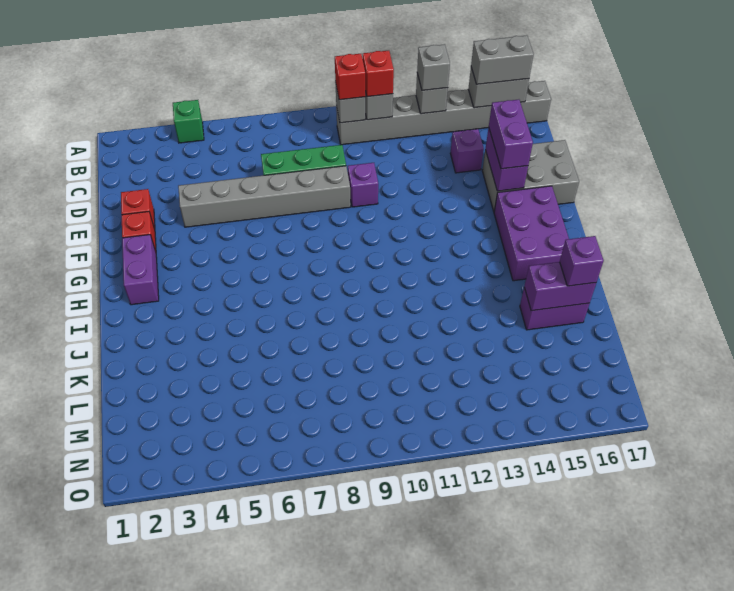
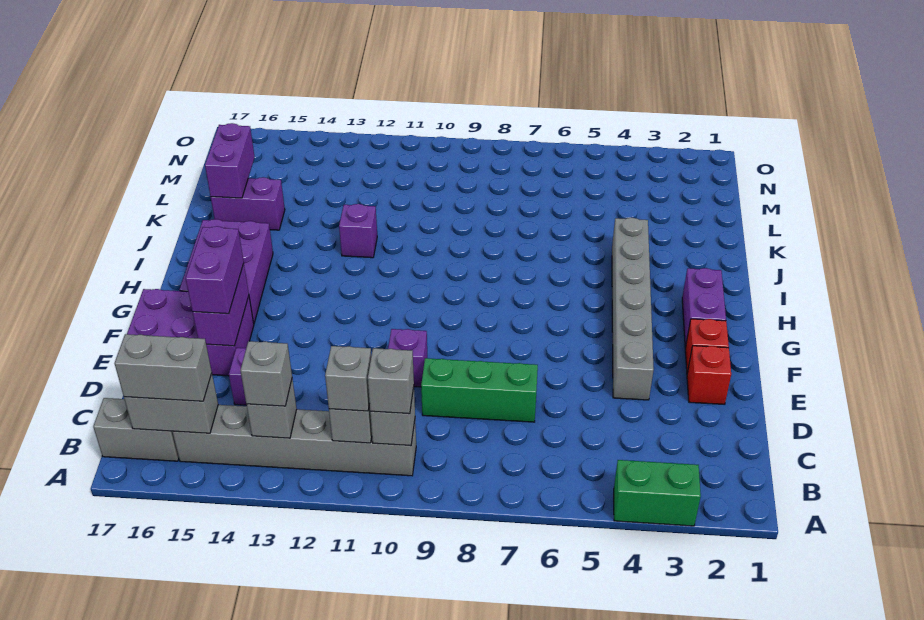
green 1x1 brick [173,100,204,143] -> green 1x2 brick [614,460,701,526]
red 1x1 brick [335,54,365,100] -> grey 1x1 brick [368,348,414,414]
red 1x1 brick [363,51,394,97] -> grey 1x1 brick [325,346,371,411]
grey 1x6 brick [178,166,351,227] -> grey 1x6 brick turned to [612,218,654,400]
grey 2x3 brick [482,140,579,211] -> purple 2x3 brick [127,289,254,376]
purple 1x2 brick [524,262,596,311] -> purple 1x2 brick turned to [205,123,255,198]
purple 1x1 brick [560,236,604,286] -> purple 1x1 brick moved to [339,204,377,258]

